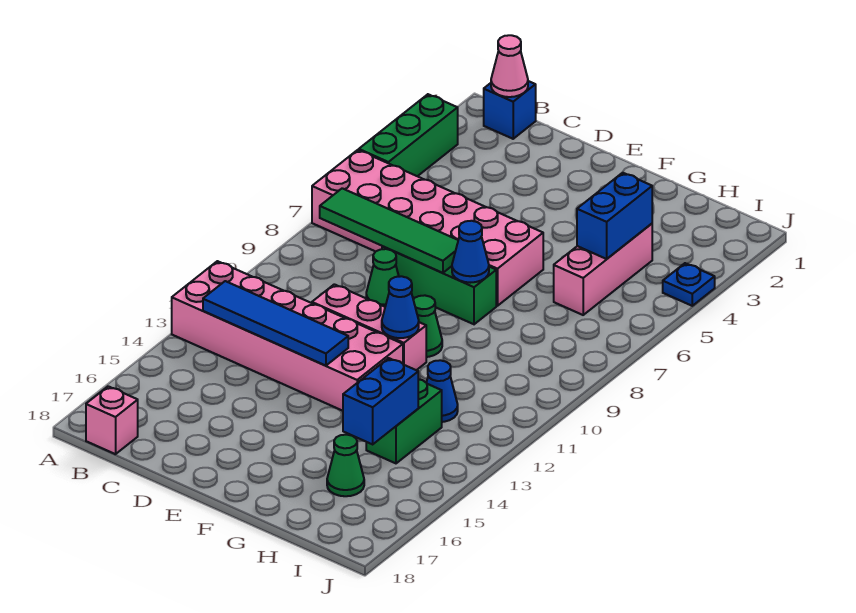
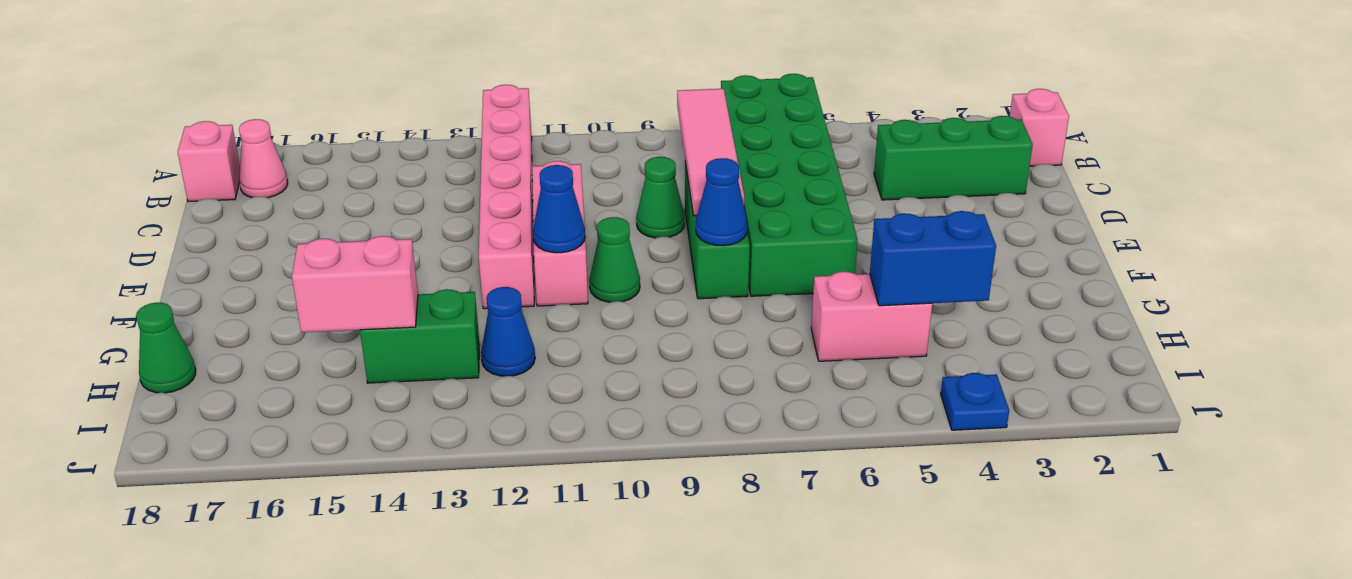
green 1x3 brick [359,94,458,176] -> green 1x3 brick moved to [874,116,1033,200]
pink 2x6 brick [312,150,543,306] -> green 2x6 brick [721,74,858,296]
pink 2x6 brick [172,261,403,411] -> pink 1x6 brick [479,85,534,309]
blue 1x1 brick [484,81,536,139] -> pink 1x1 brick [1010,89,1069,166]
pink 1x1 cone [491,35,528,97] -> pink 1x1 cone moved to [239,119,288,198]
green 1x4 tile [320,188,458,273] -> pink 1x4 tile [677,89,744,216]
blue 1x4 tile [203,281,348,366] -> none
pink 1x3 brick [554,224,652,315] -> pink 1x2 brick [811,272,932,361]
blue 1x2 brick [343,358,418,444] -> pink 1x2 brick [292,236,418,332]
green 1x1 cone [327,435,364,496] -> green 1x1 cone moved to [136,303,196,393]

